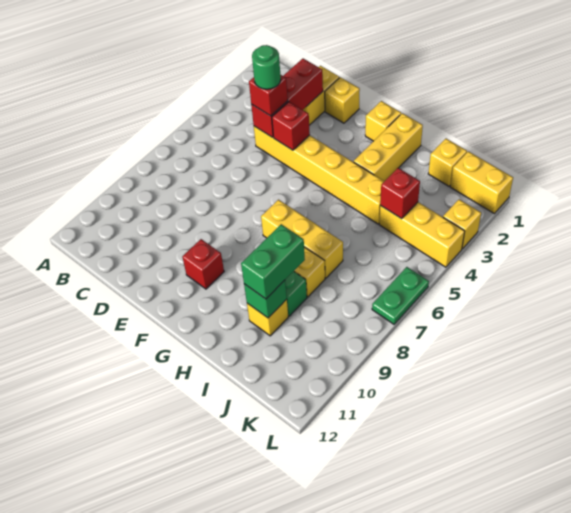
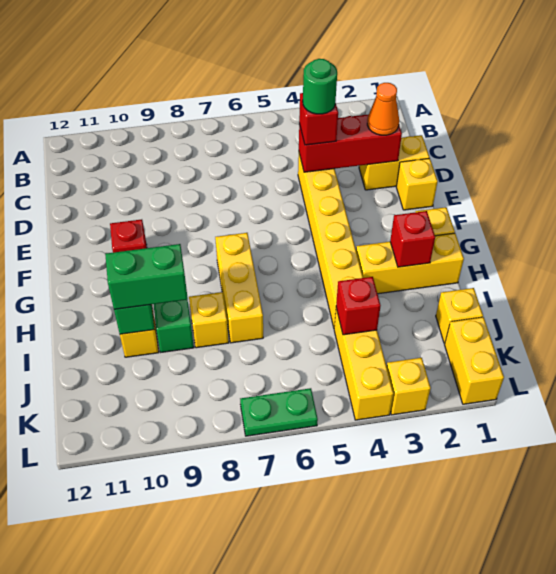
none -> orange 1x1 cone [367,83,399,135]
red 1x1 brick [272,102,310,150] -> red 1x1 brick moved to [390,211,435,267]

